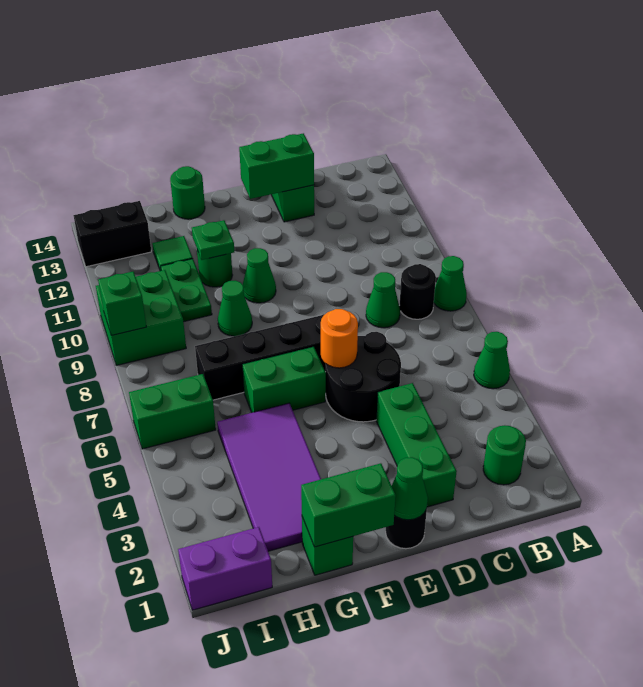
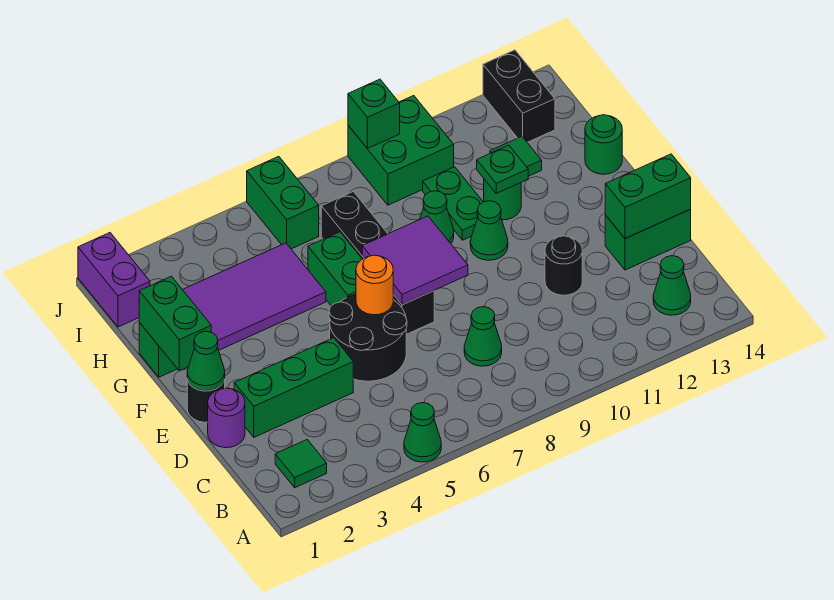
green 1x1 cone [434,256,467,311] -> green 1x1 cone moved to [653,256,691,315]
green 1x1 round brick [483,425,526,485] -> green 1x1 tile [275,440,327,488]
black 1x1 round brick [399,264,436,319] -> black 1x1 round brick moved to [545,236,582,295]
none -> purple 1x1 round brick [208,388,245,448]
green 1x2 brick [239,133,314,199] -> green 1x2 brick turned to [605,154,691,239]
none -> purple 2x2 tile [362,216,468,305]
green 1x2 plate [161,259,212,322] -> green 1x2 plate turned to [423,167,483,240]

